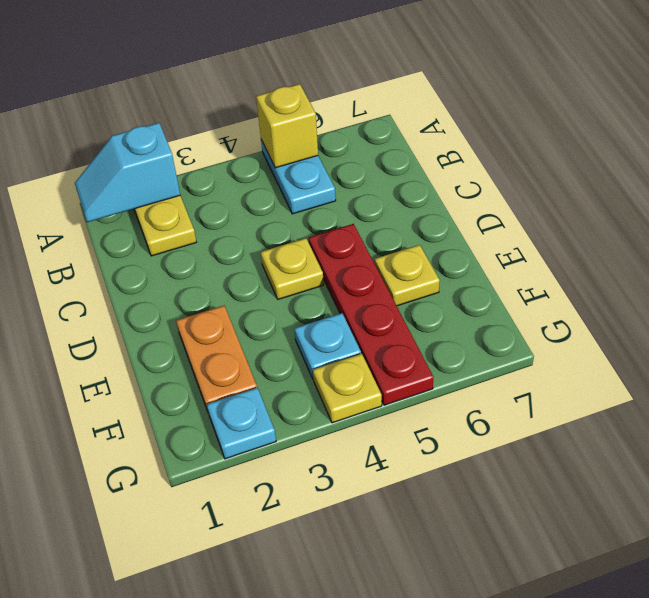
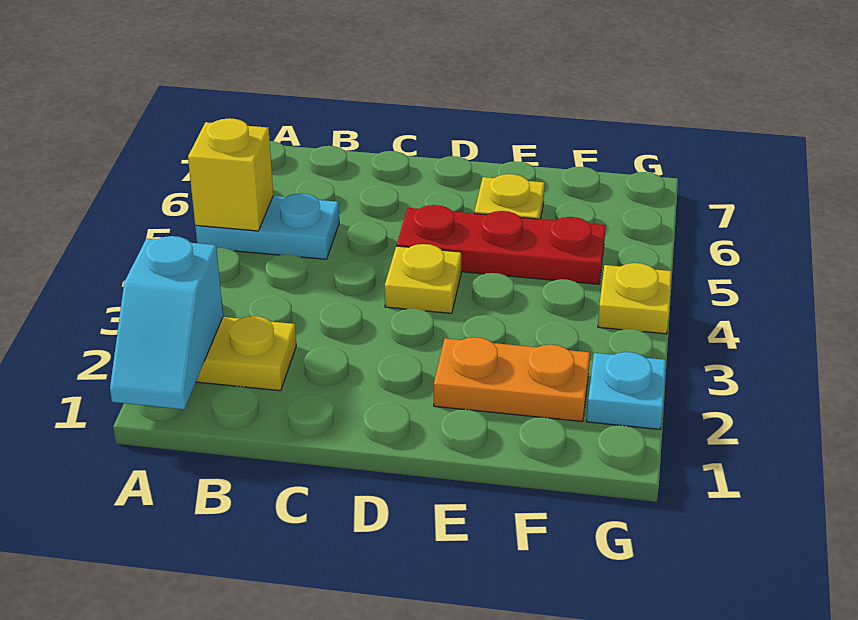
red 1x4 plate [309,224,434,405] -> red 1x3 plate [397,205,606,284]
cyan 1x1 plate [294,313,361,379] -> none

